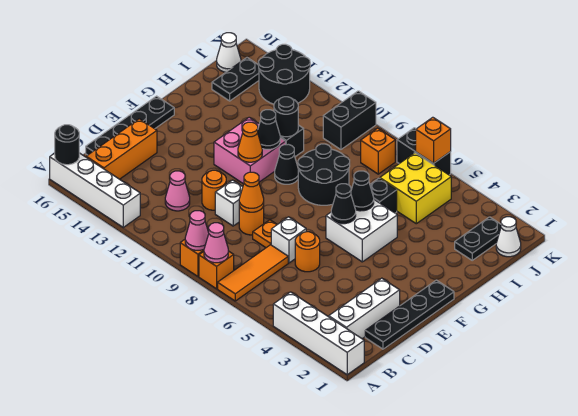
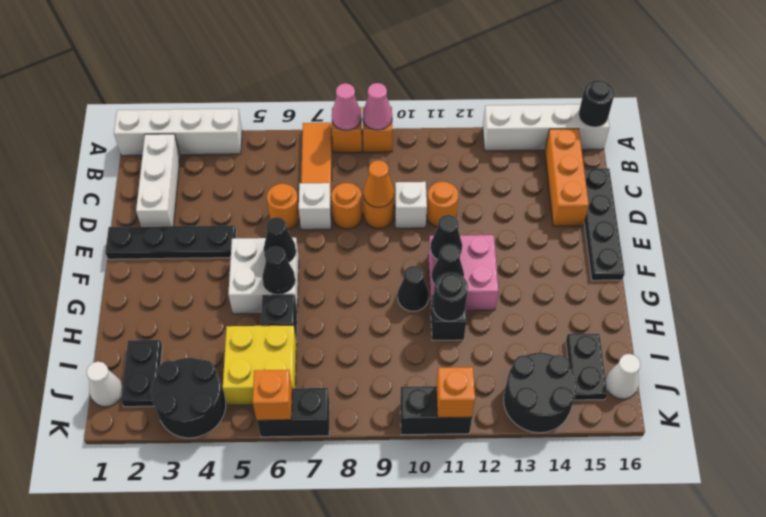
black 1x4 plate [365,280,454,349] -> black 1x4 plate turned to [105,225,236,259]
pink 1x1 cone [165,171,190,211] -> none
orange 1x1 plate [253,220,277,248] -> orange 1x1 round brick [331,183,363,229]
orange 1x1 cone [238,122,262,162] -> black 1x1 cone [430,215,462,260]
black 2x2 round brick [298,144,350,205] -> black 2x2 round brick moved to [151,358,226,438]
orange 1x1 brick [361,128,395,174] -> orange 1x1 brick moved to [436,367,475,418]
black 1x2 brick [323,91,376,149] -> black 1x2 brick turned to [400,386,472,435]

